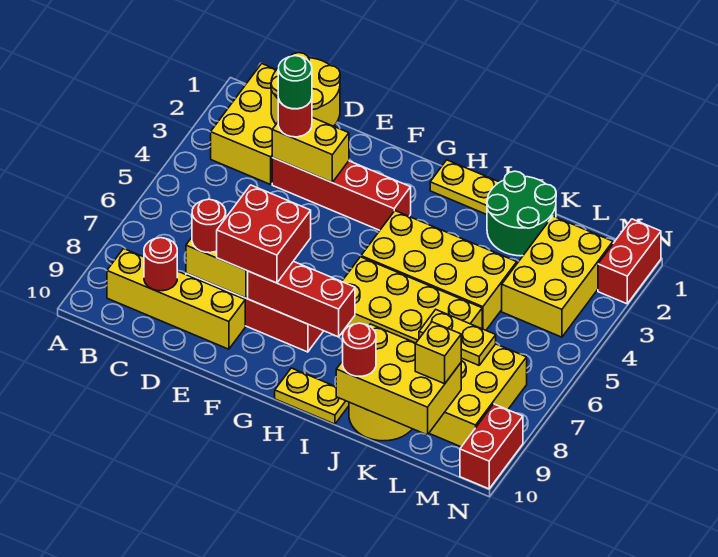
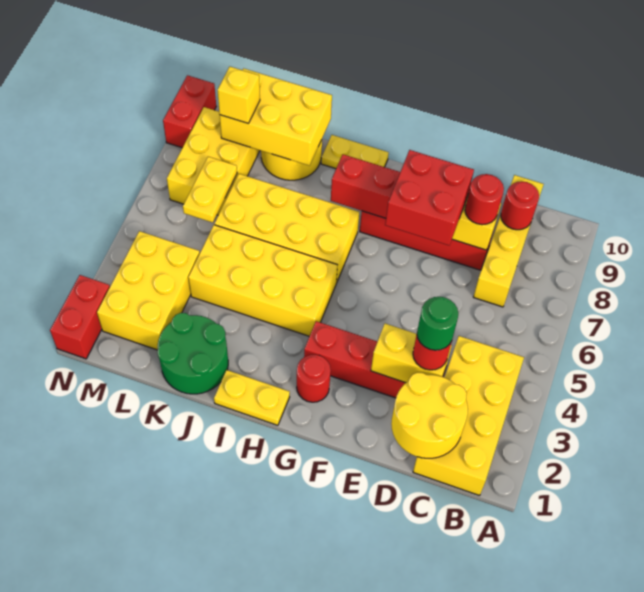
yellow 2x3 brick [211,64,276,184] -> yellow 2x4 brick [413,336,524,496]
yellow 1x4 brick [107,249,245,349] -> yellow 1x4 brick turned to [473,175,544,307]
red 1x1 round brick [343,323,376,376] -> red 1x1 round brick moved to [297,355,331,402]
yellow 1x2 plate [419,310,496,365] -> yellow 1x2 plate turned to [183,157,237,223]

